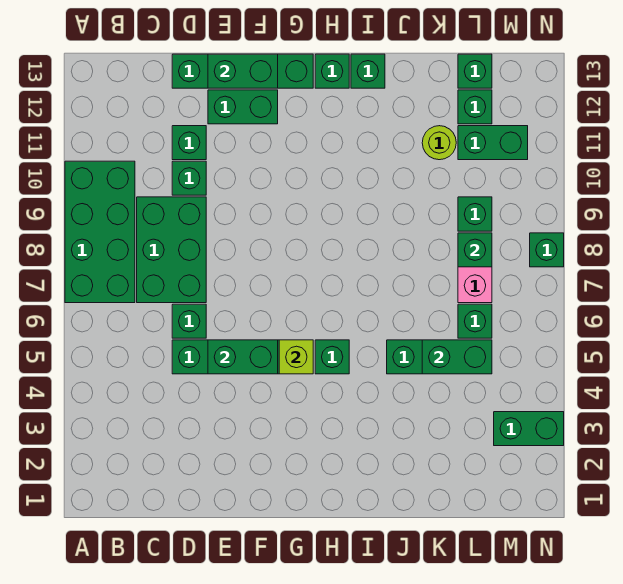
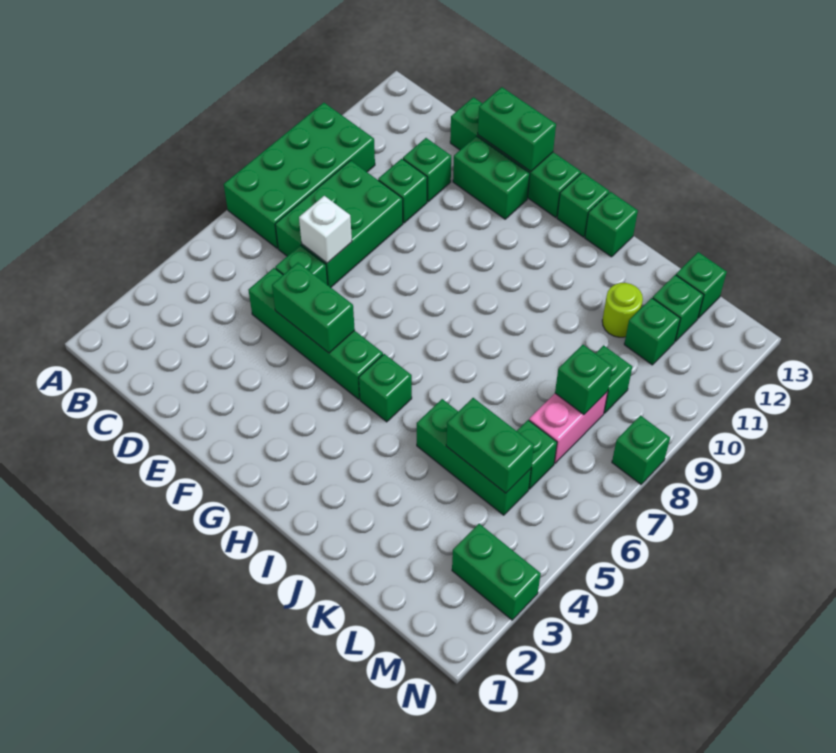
none -> white 1x1 brick [299,196,352,263]
lime 1x1 brick [279,340,313,374] -> none
green 1x2 brick [458,126,528,160] -> green 1x1 brick [624,298,680,365]

